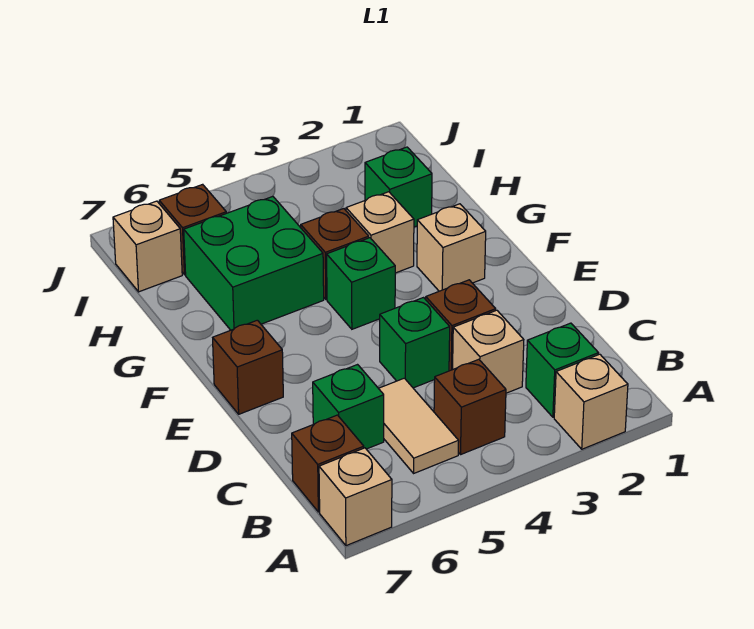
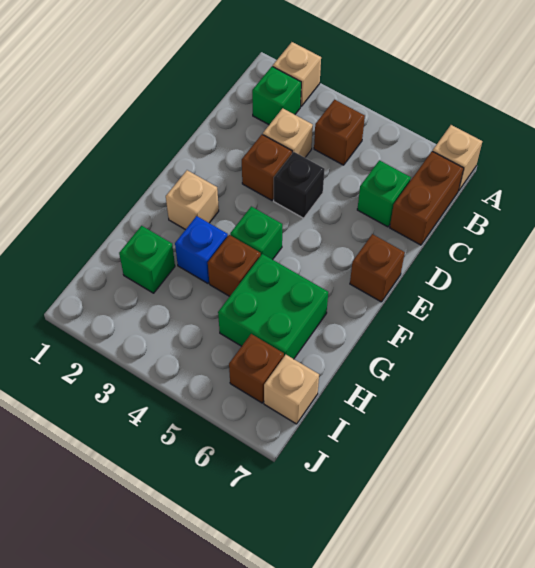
tan 1x2 tile [379,378,459,473] -> none
brown 1x1 brick [292,415,364,512] -> brown 1x2 brick [390,151,464,245]
green 1x1 brick [380,298,450,388] -> black 1x1 brick [274,152,325,218]
tan 1x1 brick [346,192,414,273] -> blue 1x1 brick [175,216,228,283]

